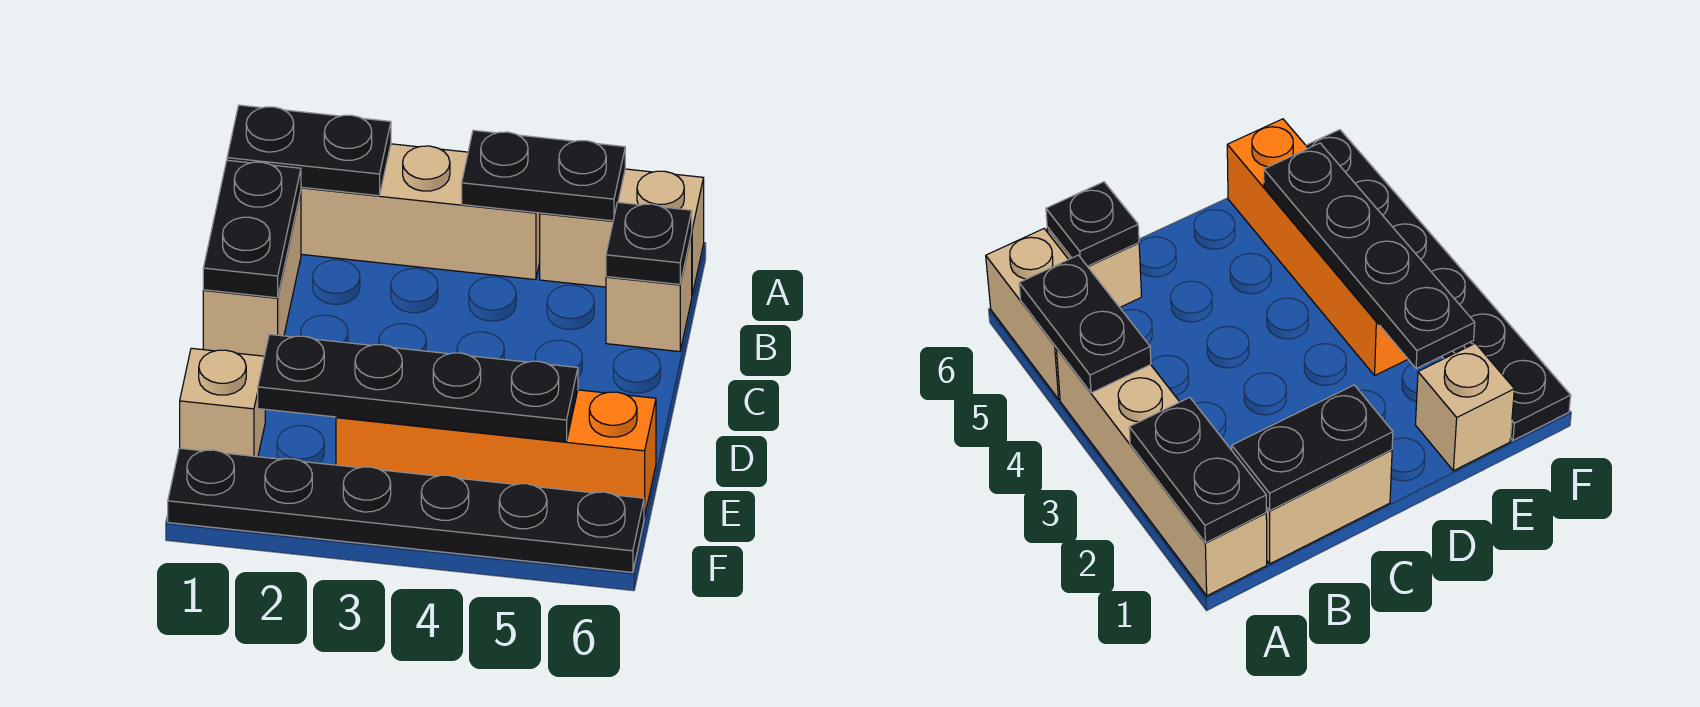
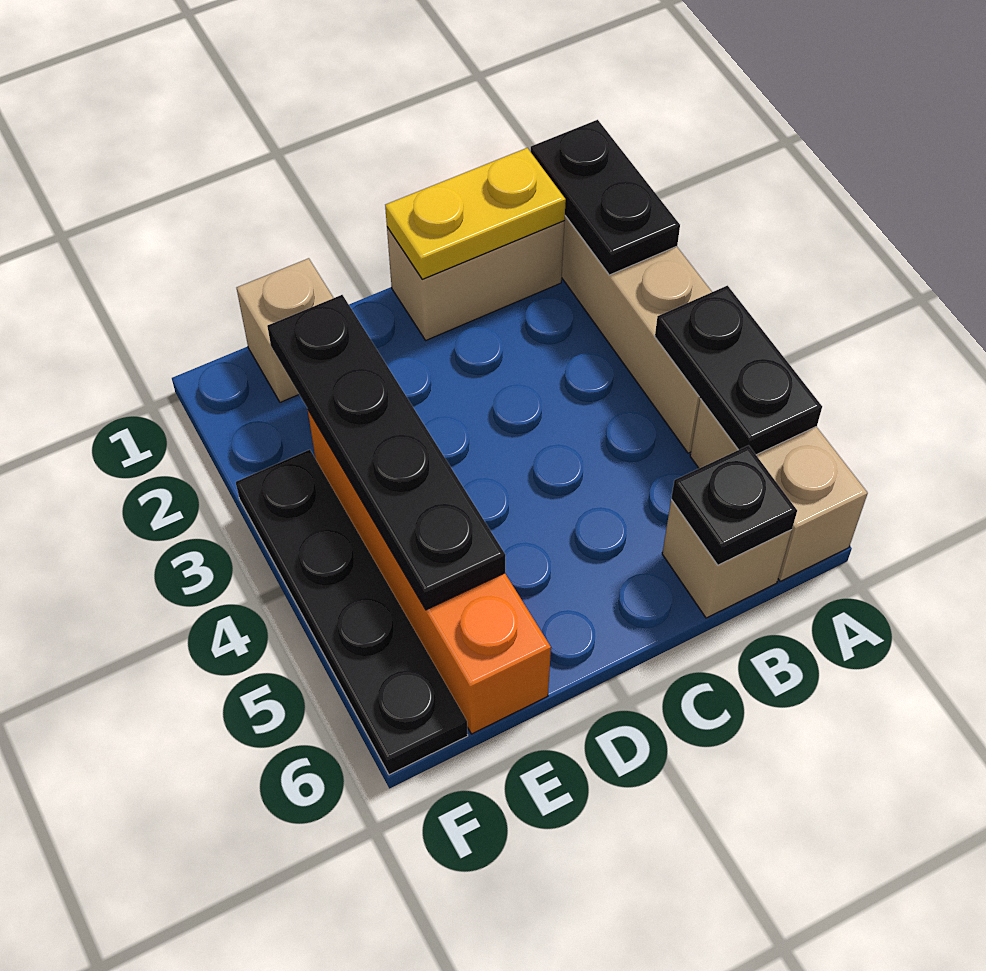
black 1x2 plate [203,160,301,298] -> yellow 1x2 plate [385,148,566,279]
black 1x6 plate [168,448,644,572] -> black 1x4 plate [236,450,468,775]

